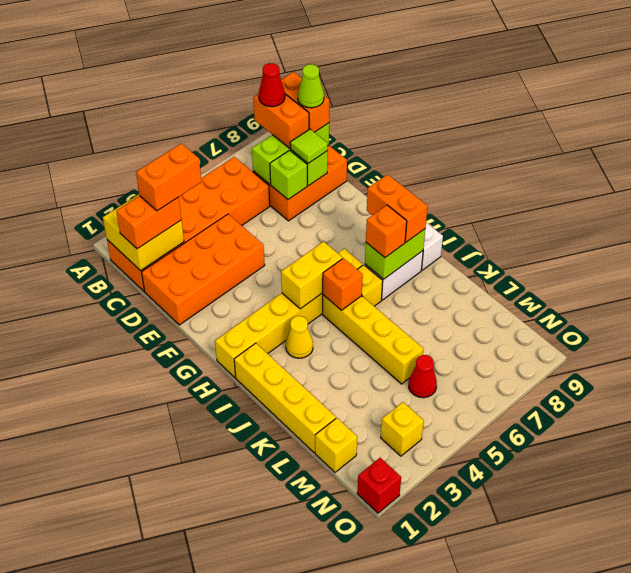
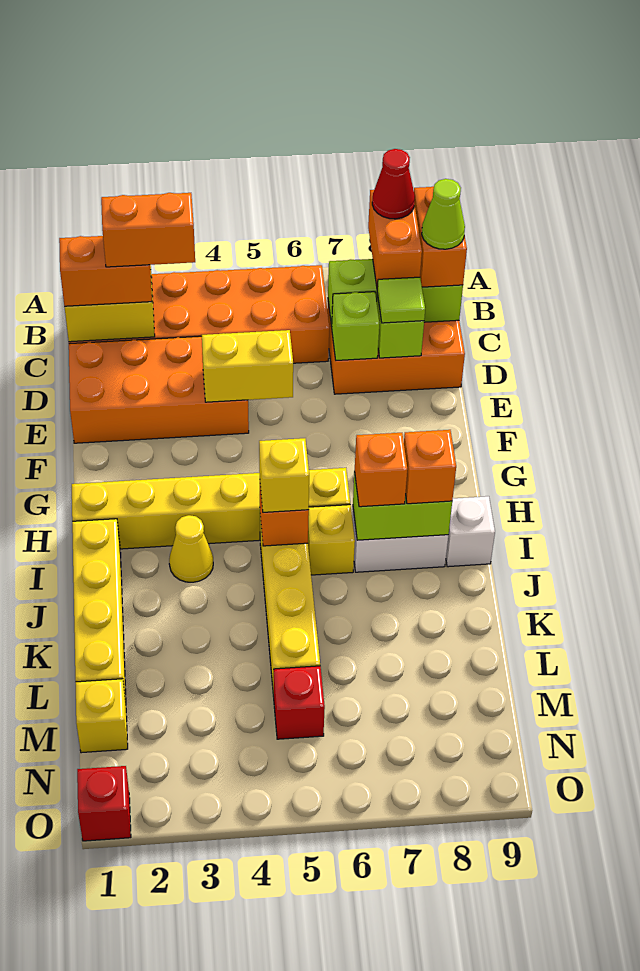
yellow 1x2 brick [281,242,342,309] -> yellow 1x2 brick moved to [202,330,293,402]
orange 1x2 brick [367,174,428,242] -> orange 1x1 brick [404,430,456,504]
red 1x1 cone [409,355,437,398] -> red 1x1 brick [274,666,325,739]
yellow 1x1 brick [381,402,424,456] -> yellow 1x1 brick moved to [259,438,309,512]

